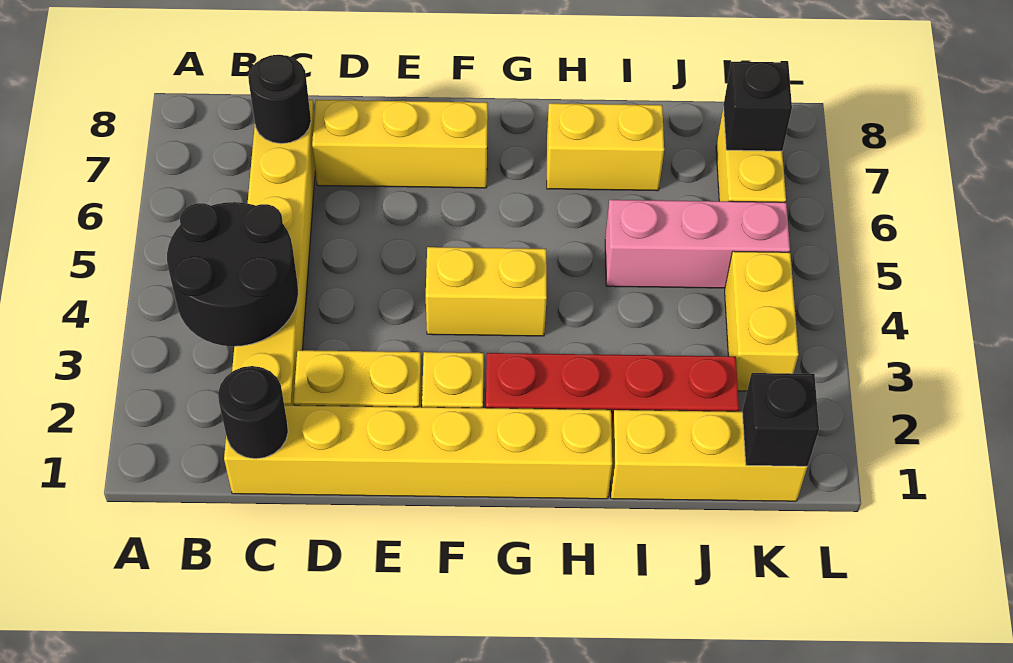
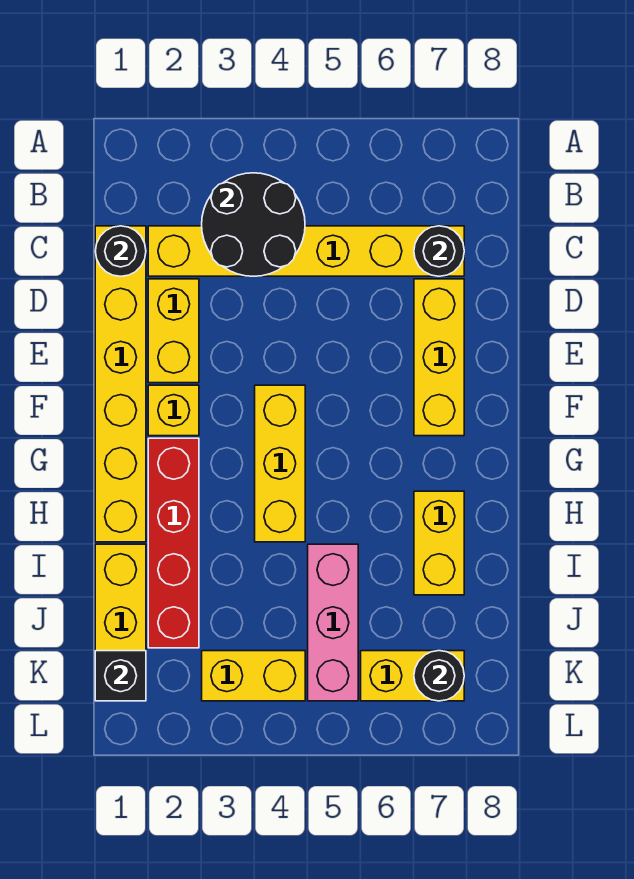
yellow 1x2 brick [426,247,547,336] -> yellow 1x3 brick [255,385,305,542]
black 1x1 brick [723,62,792,151] -> black 1x1 round brick [414,651,464,701]

